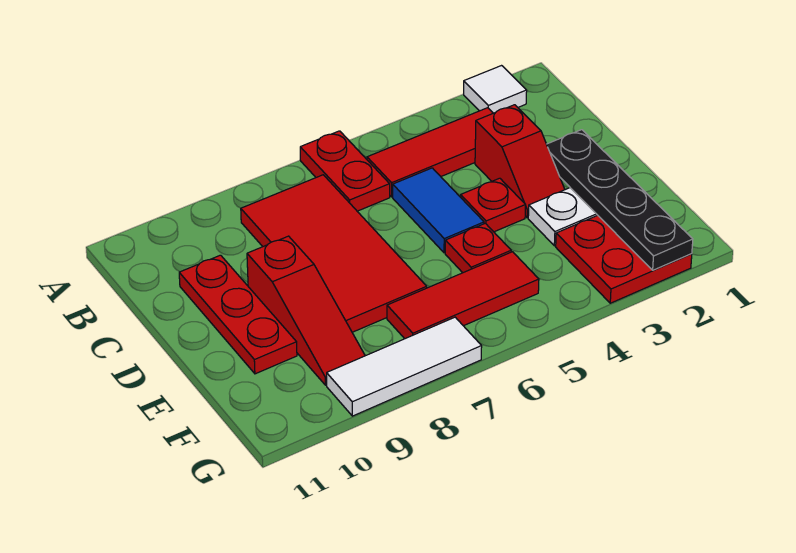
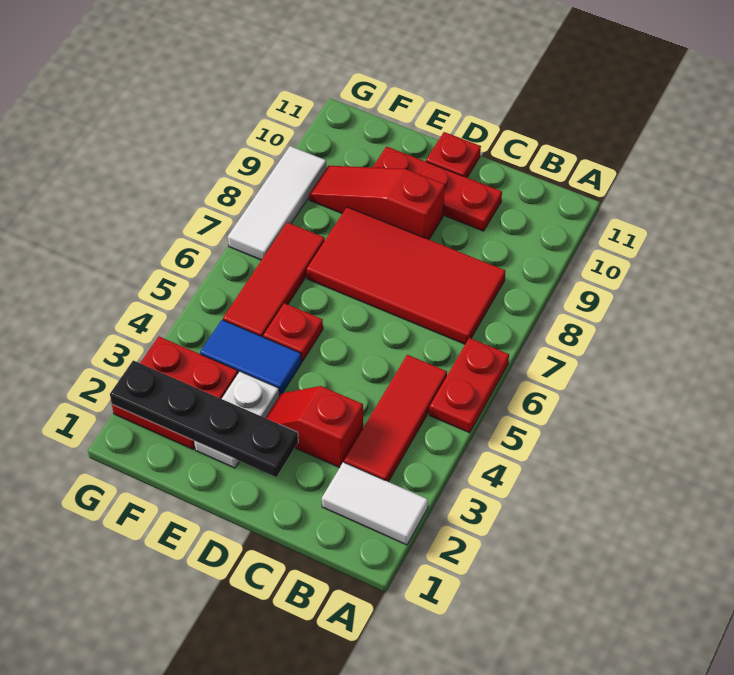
white 1x1 tile [464,66,527,113] -> white 1x2 tile [322,462,428,545]
red 1x2 plate [300,131,390,211] -> red 1x2 plate turned to [429,338,509,433]
blue 1x2 tile [393,168,484,253] -> blue 1x2 tile moved to [200,320,302,396]
red 1x1 plate [461,178,526,232] -> red 1x1 plate moved to [426,132,481,177]

